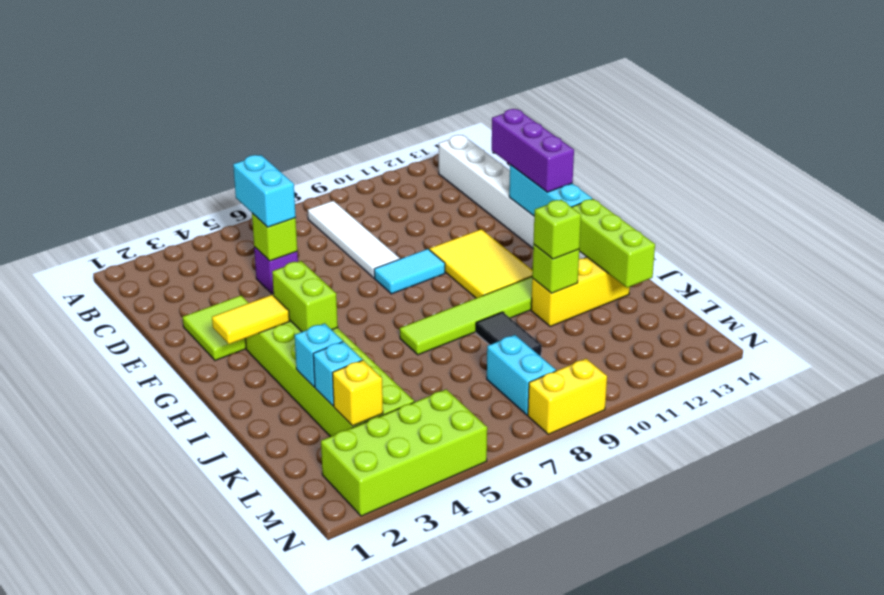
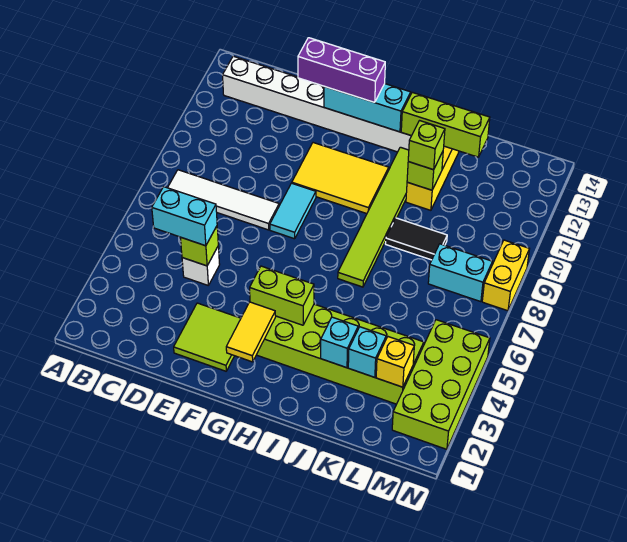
purple 1x1 brick [254,247,298,294] -> white 1x1 brick [182,247,220,285]

